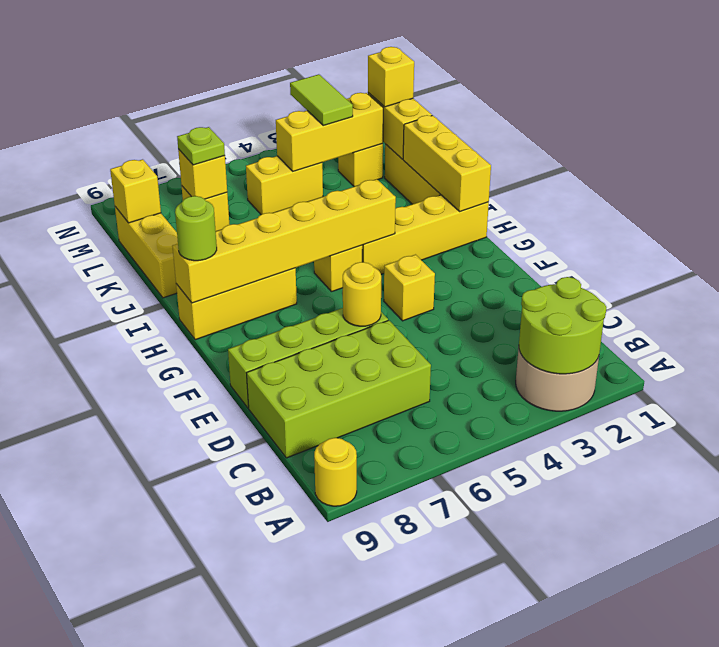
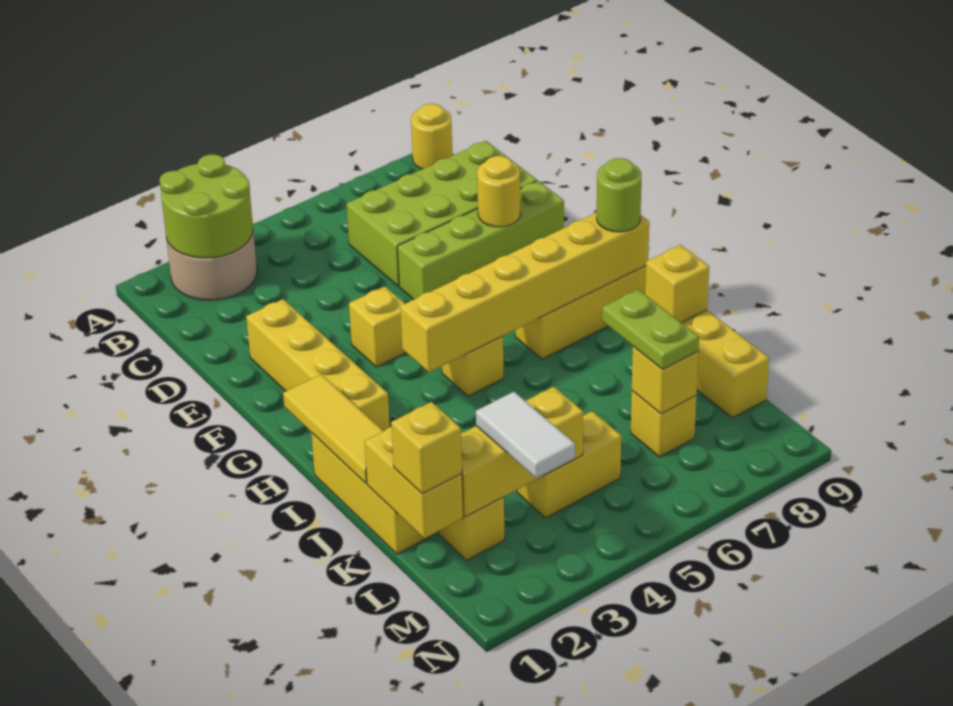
yellow 1x1 round brick [343,262,381,326] -> yellow 1x1 round brick moved to [477,156,520,227]
yellow 1x4 brick [362,195,489,274] -> yellow 1x4 brick turned to [246,299,390,431]
yellow 1x3 brick [403,115,491,212] -> yellow 1x3 tile [283,374,383,483]
lime 1x2 tile [290,74,353,126] -> white 1x2 tile [476,392,575,478]
lime 1x1 plate [177,127,225,165] -> lime 1x2 plate [602,289,699,369]
yellow 1x1 brick [110,159,161,223] -> yellow 1x1 brick moved to [645,245,709,323]

